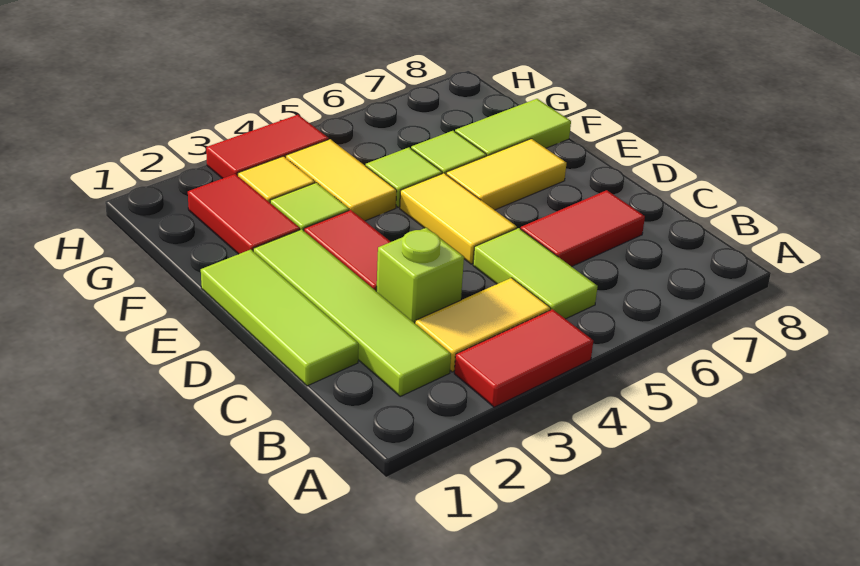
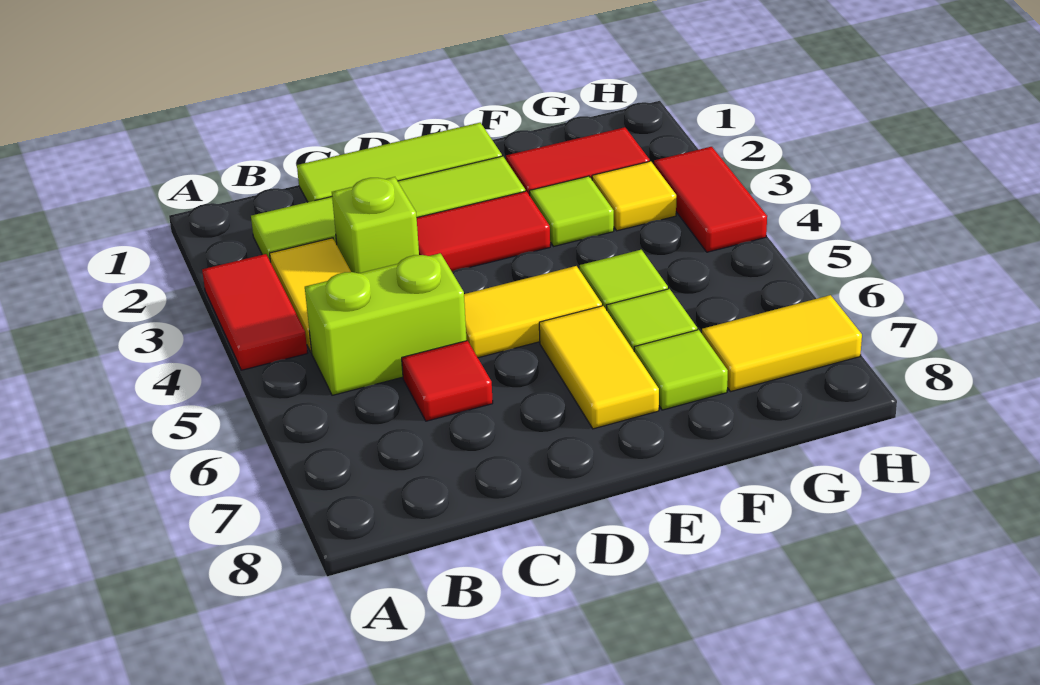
lime 1x2 tile [473,228,598,319] -> lime 1x2 brick [305,253,467,395]
red 1x2 tile [521,190,645,267] -> red 1x1 tile [402,341,493,421]
yellow 1x2 tile [286,139,397,221] -> yellow 1x2 tile moved to [702,295,862,392]
lime 1x2 tile [455,99,571,156] -> lime 1x1 tile [634,330,728,410]

